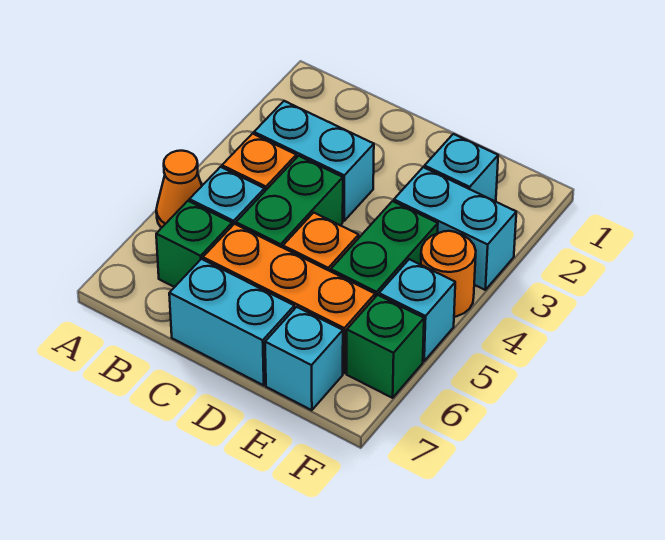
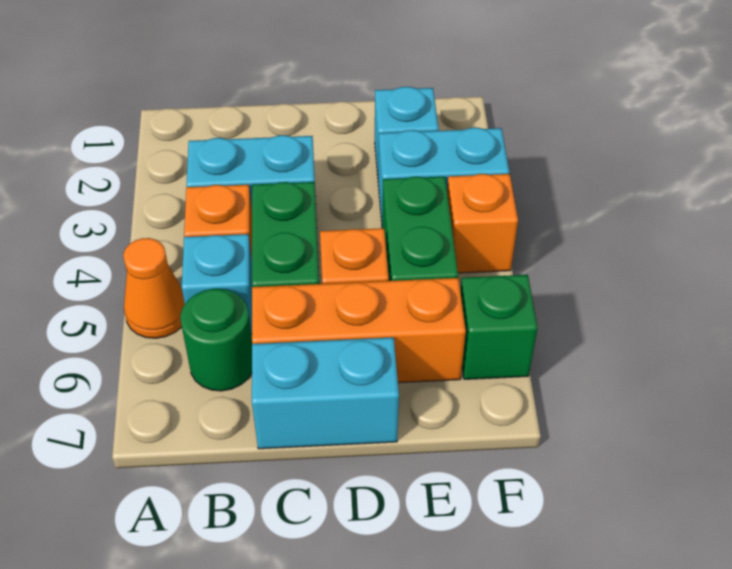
green 1x1 brick [156,201,232,287] -> green 1x1 round brick [180,289,252,391]
cyan 1x1 brick [265,307,343,410] -> none
orange 1x1 round brick [421,231,476,317] -> orange 1x1 brick [447,174,518,273]
cyan 1x1 brick [379,259,455,361] -> none

